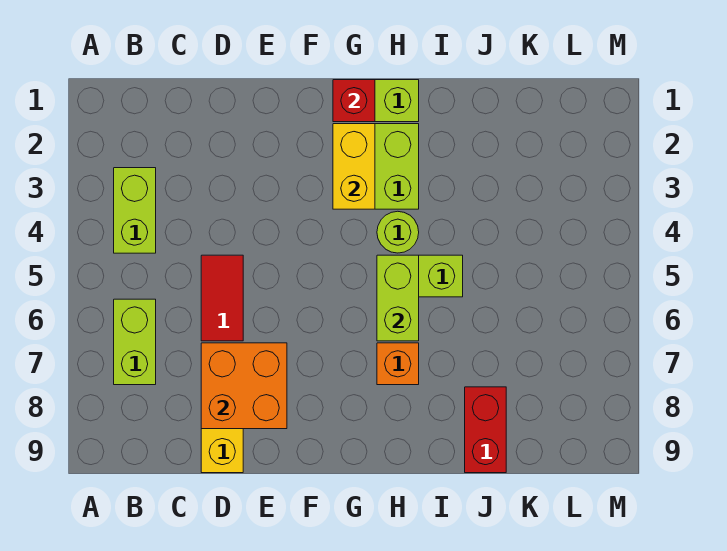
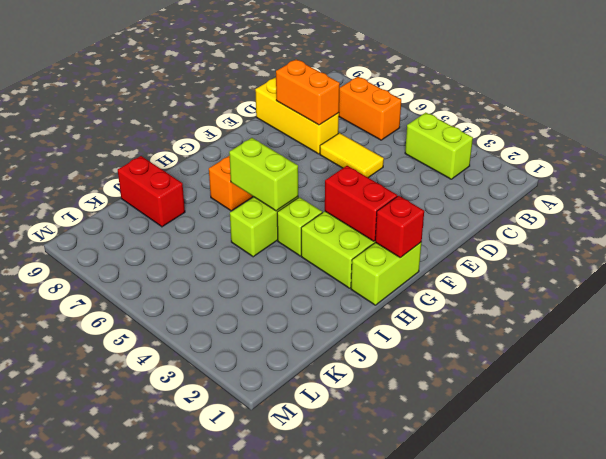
lime 1x2 brick [114,299,156,385] -> orange 1x2 brick [339,77,401,140]
red 1x2 tile [201,255,243,341] -> yellow 1x2 tile [320,133,384,178]
orange 2x2 brick [201,343,287,429] -> orange 1x2 brick [276,59,340,125]
yellow 1x2 brick [333,124,375,209] -> red 1x2 brick [325,166,397,241]
lime 1x1 round brick [377,211,419,253] -> lime 1x1 brick [277,197,322,256]

